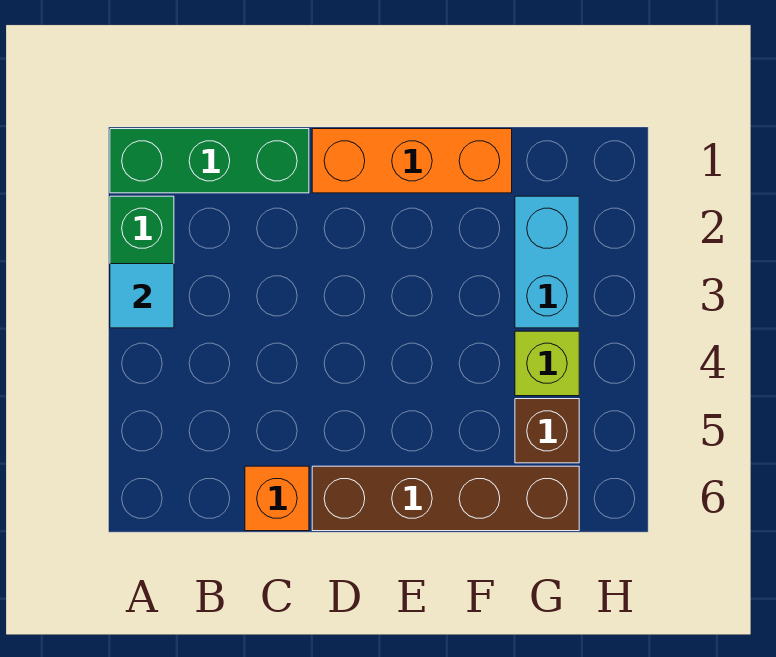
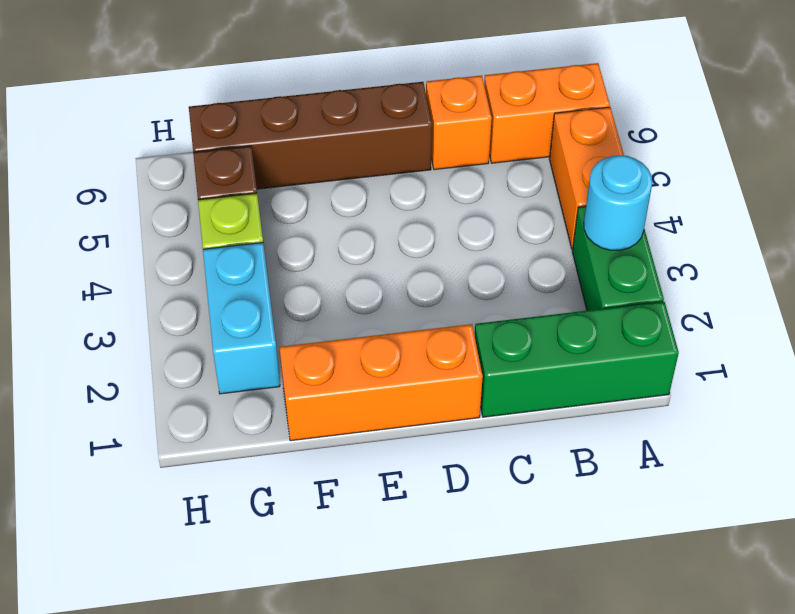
cyan 1x1 tile [110,264,174,328] -> cyan 1x1 round brick [584,155,652,251]
none -> orange 1x2 brick [549,107,624,249]
none -> orange 1x2 brick [484,63,610,163]

